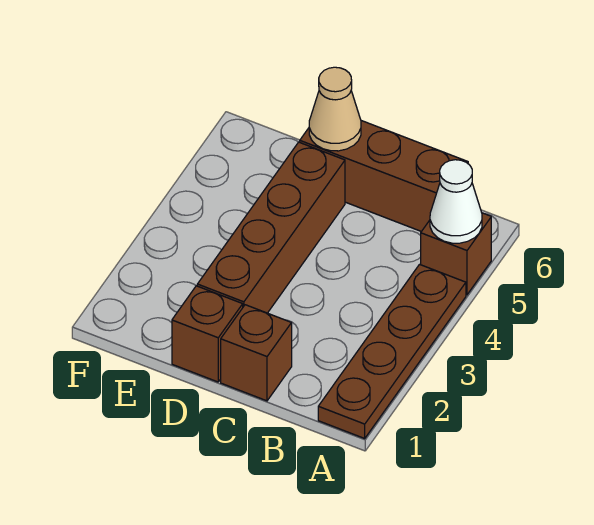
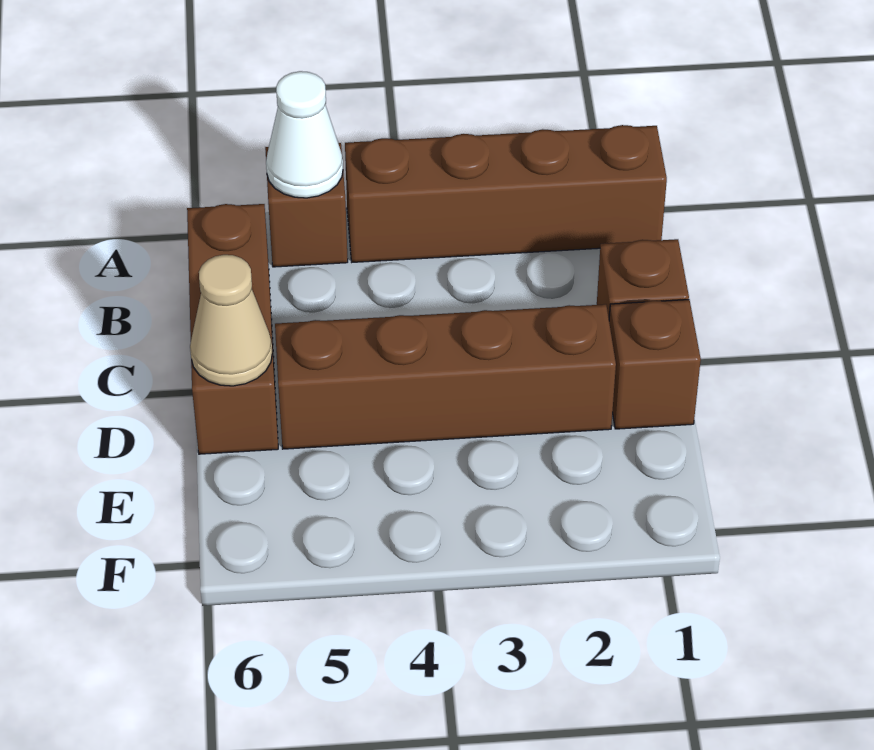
brown 1x4 plate [318,264,466,438] -> brown 1x4 brick [345,125,667,262]

